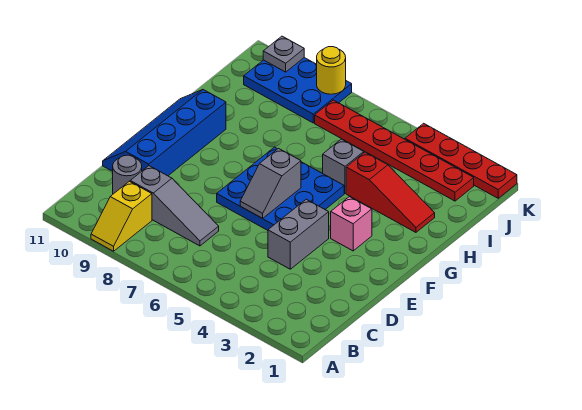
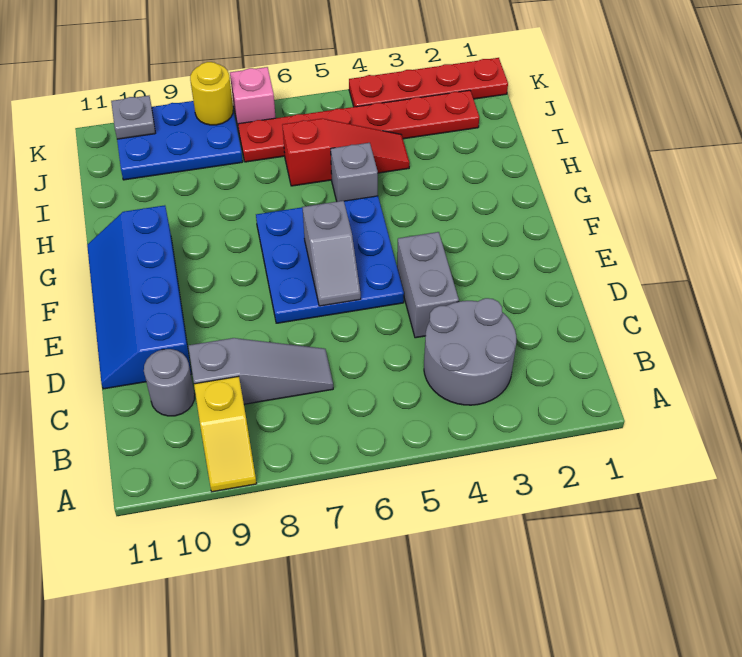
none -> grey 2x2 round brick [424,298,516,405]
pink 1x1 brick [331,197,372,251] -> pink 1x1 brick moved to [230,67,276,131]
red 1x3 slope [346,152,435,232] -> red 1x3 slope moved to [282,119,410,186]

